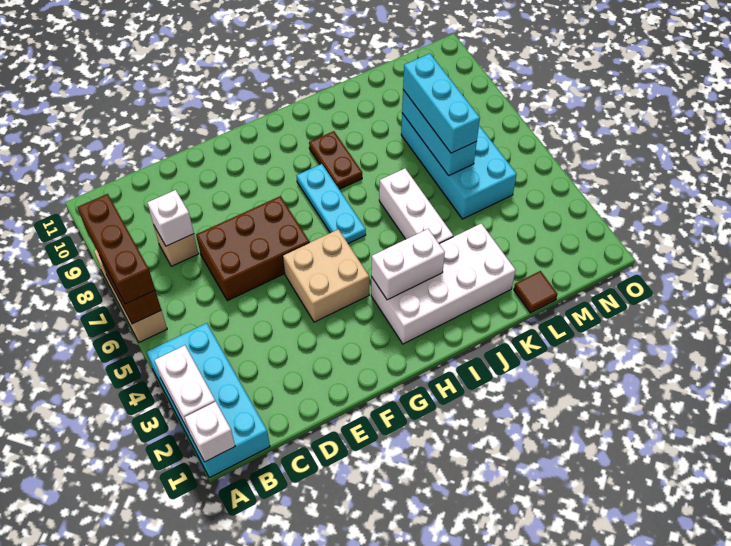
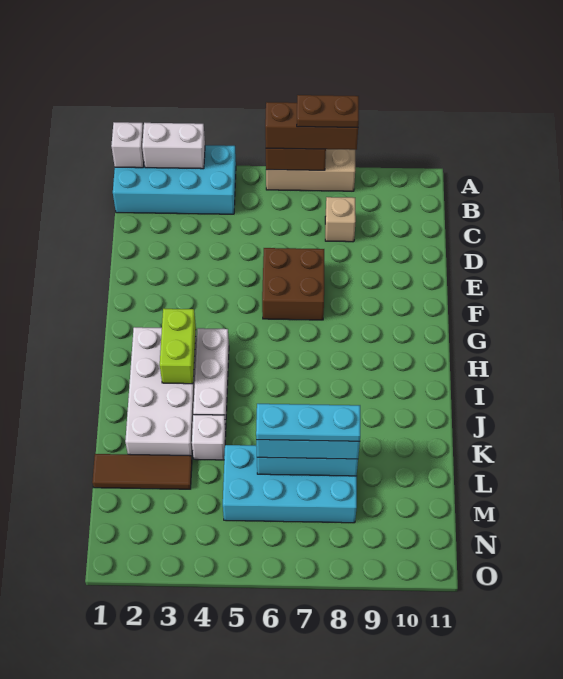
white 1x1 brick [147,190,194,246] -> white 1x1 brick moved to [192,415,226,460]
brown 2x3 brick [196,196,309,301] -> brown 2x2 brick [262,248,324,320]
tan 2x2 brick [283,229,369,322] -> none
white 1x2 brick [371,229,445,300] -> lime 1x2 brick [160,309,196,384]
cyan 1x3 plate [297,164,366,244] -> cyan 1x3 plate moved to [256,404,360,441]
brown 1x2 plate [309,131,362,189] -> brown 1x2 plate moved to [297,95,359,127]
white 1x3 brick [379,168,453,244] -> white 1x3 brick turned to [193,328,229,429]
brown 1x1 tile [514,271,558,313] -> brown 1x3 tile [92,454,192,489]

